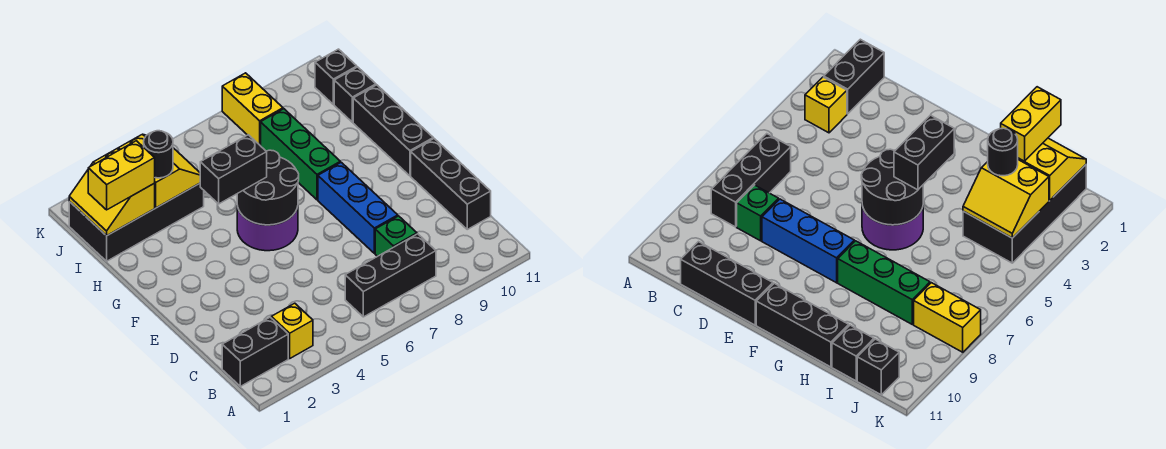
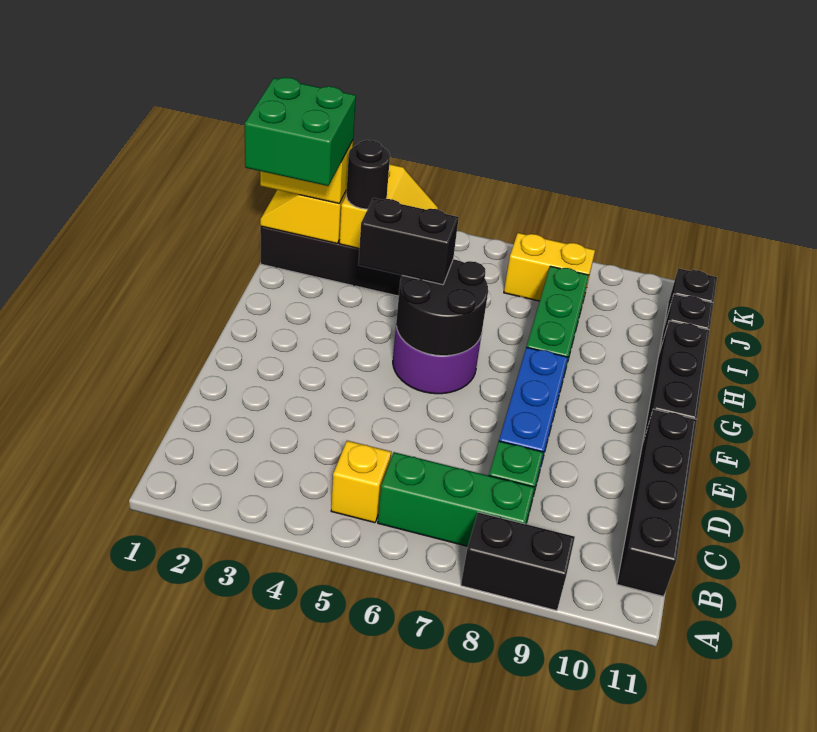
black 1x2 brick [222,317,288,386] -> black 1x2 brick moved to [461,512,575,611]
yellow 1x1 brick [271,303,313,358] -> yellow 1x1 brick moved to [331,441,391,523]
black 1x3 brick [345,234,436,317] -> green 1x3 brick [378,452,534,546]
black 1x3 brick [411,139,491,229] -> black 1x4 brick [617,409,697,596]
none -> green 2x2 brick [245,77,356,186]
yellow 1x2 brick [222,73,283,146] -> yellow 1x2 brick turned to [504,233,595,301]

